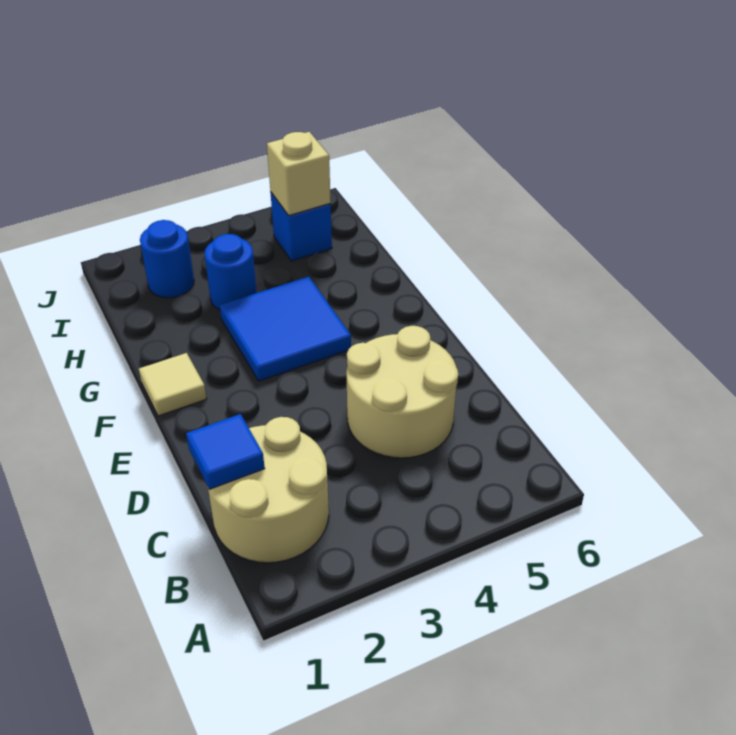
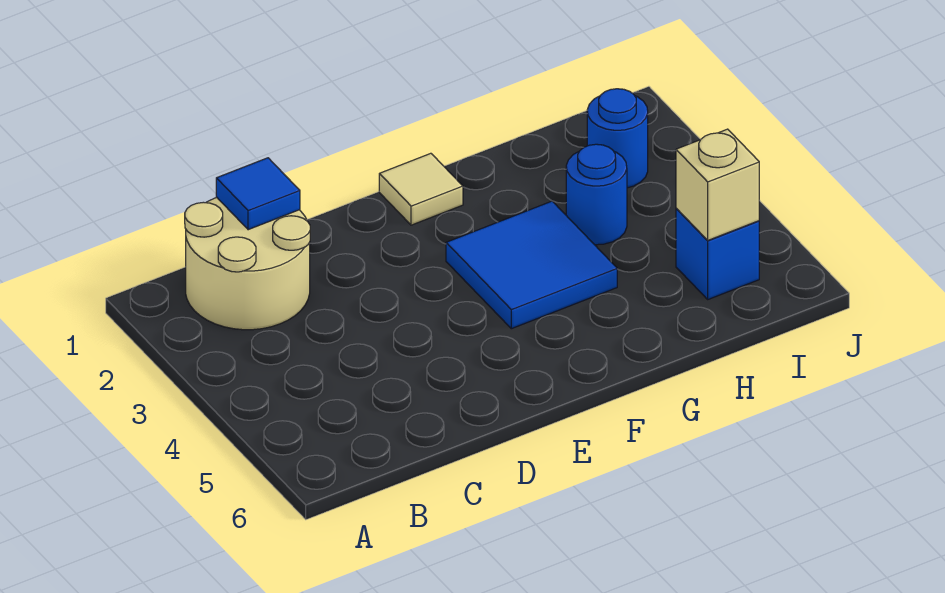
tan 2x2 round brick [346,326,458,458] -> none

